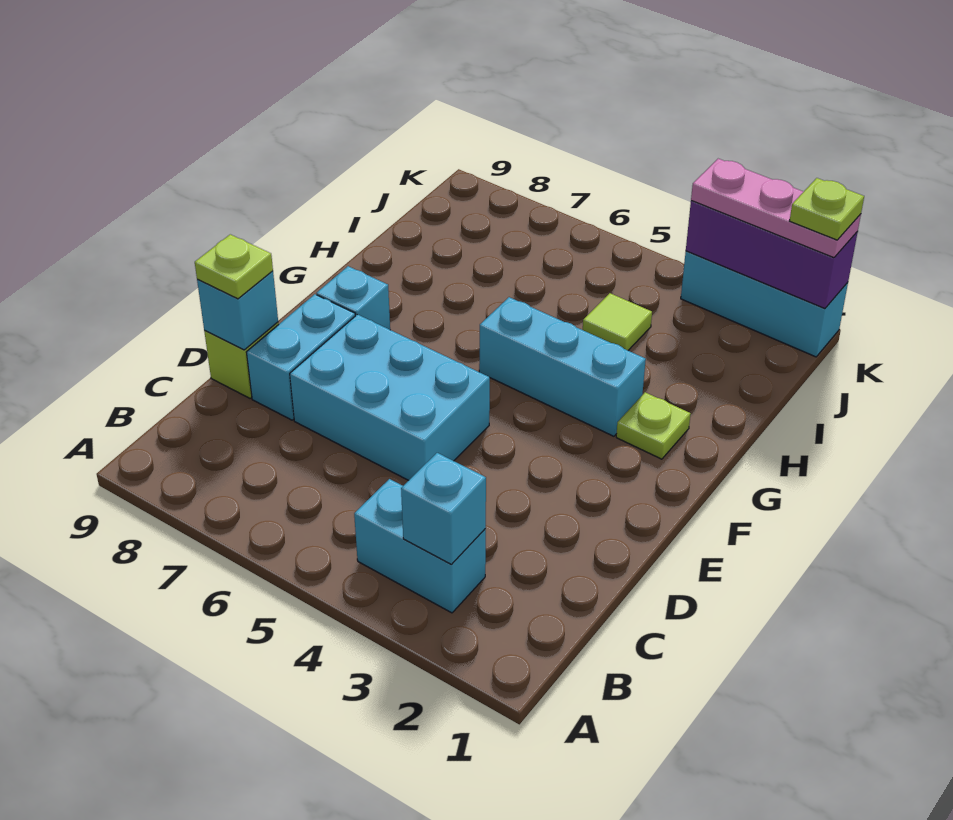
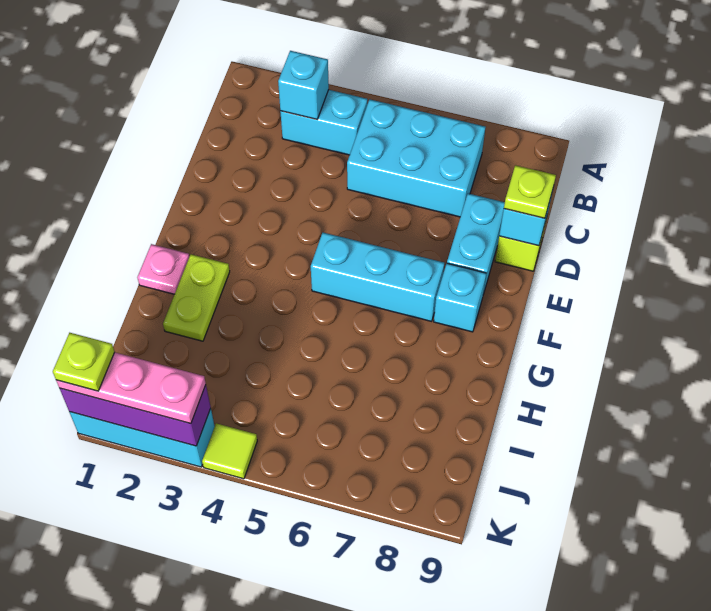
cyan 2x3 brick [290,315,490,480] -> cyan 2x3 brick moved to [347,99,486,217]
none -> pink 1x1 plate [137,244,189,294]
lime 1x1 plate [616,392,691,459] -> lime 1x2 plate [163,254,230,341]
cyan 1x3 brick [479,297,646,436] -> cyan 1x3 brick moved to [311,233,444,321]
lime 1x1 tile [583,293,652,350] -> lime 1x1 tile moved to [202,423,257,479]

